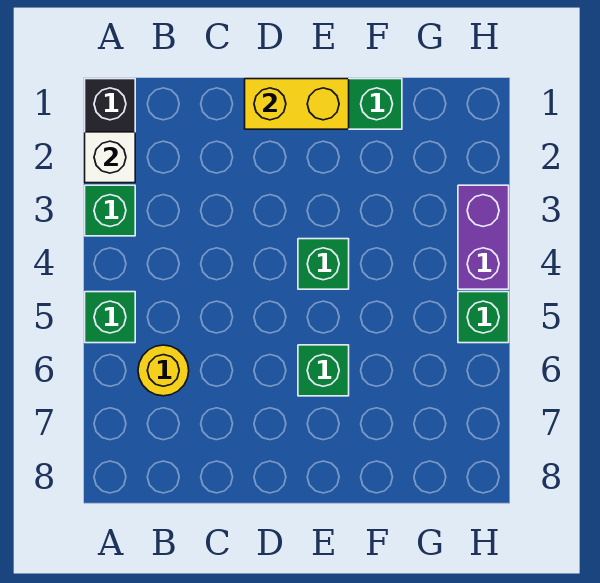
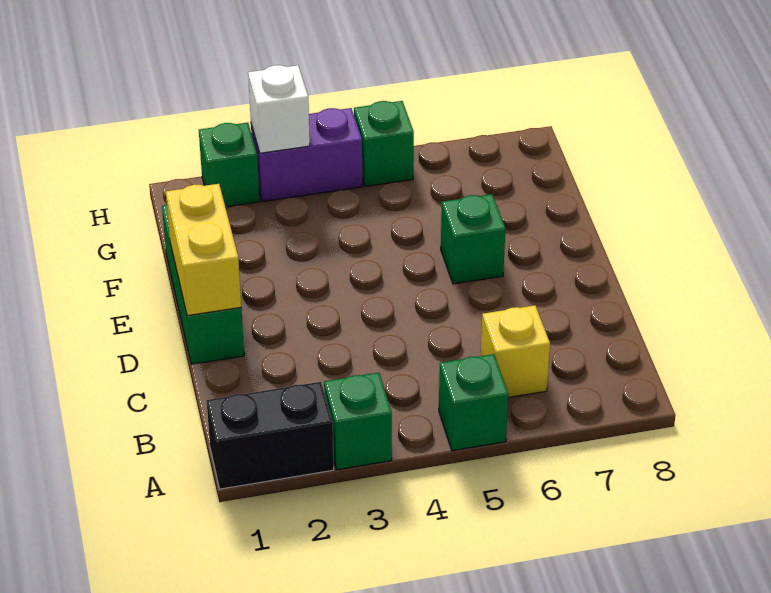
white 1x1 brick [85,132,135,183] -> white 1x1 brick moved to [248,65,310,153]
yellow 1x1 round brick [138,345,189,396] -> yellow 1x1 brick [481,305,550,398]
green 1x1 brick [298,239,349,289] -> green 1x1 brick moved to [199,123,260,207]

